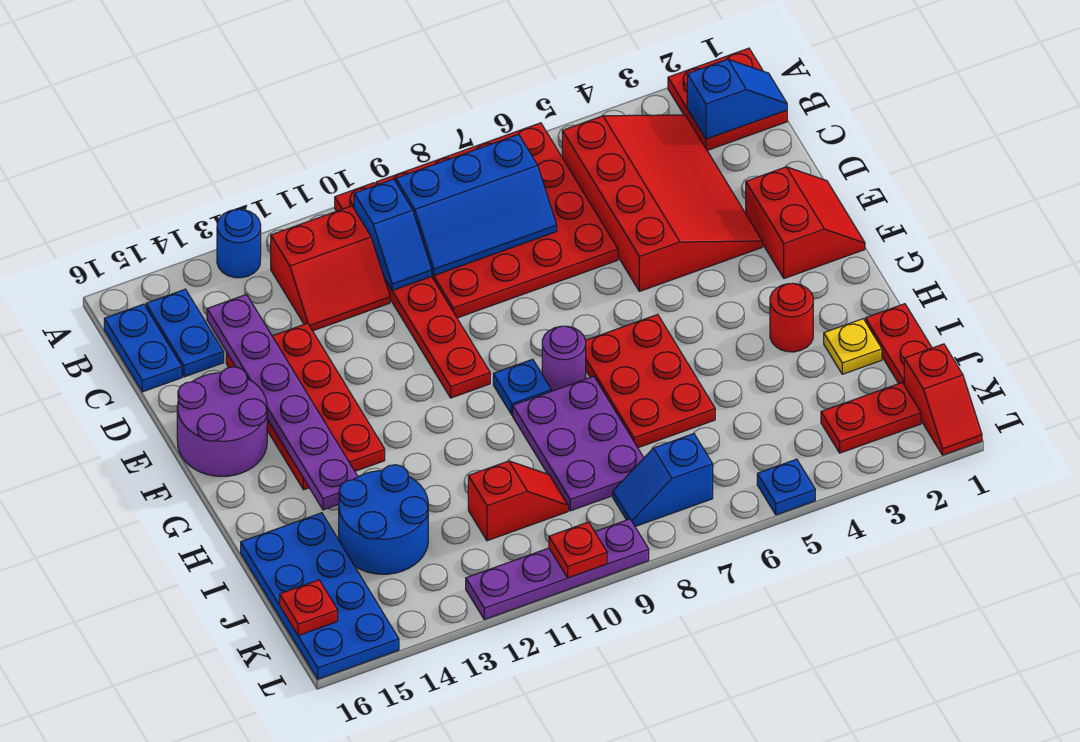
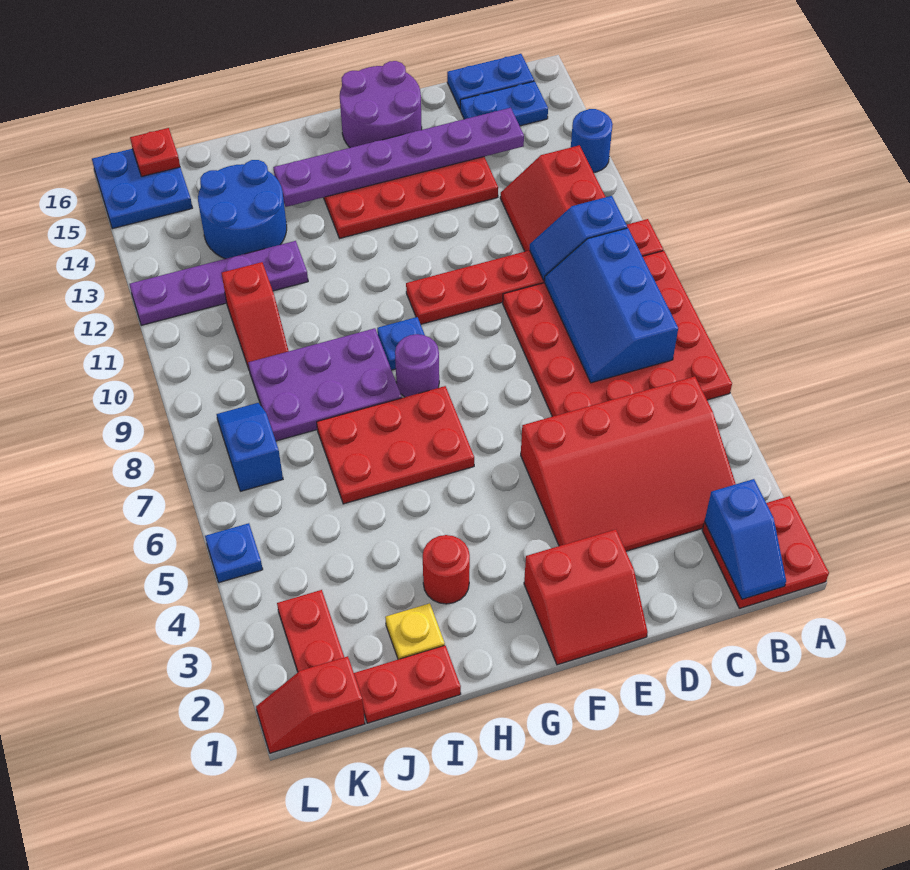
blue 2x4 plate [241,513,399,679] -> blue 2x2 plate [92,149,192,229]
purple 1x4 plate [466,519,649,619] -> purple 1x4 plate turned to [129,241,308,325]
red 1x1 plate [549,522,607,578] -> none

